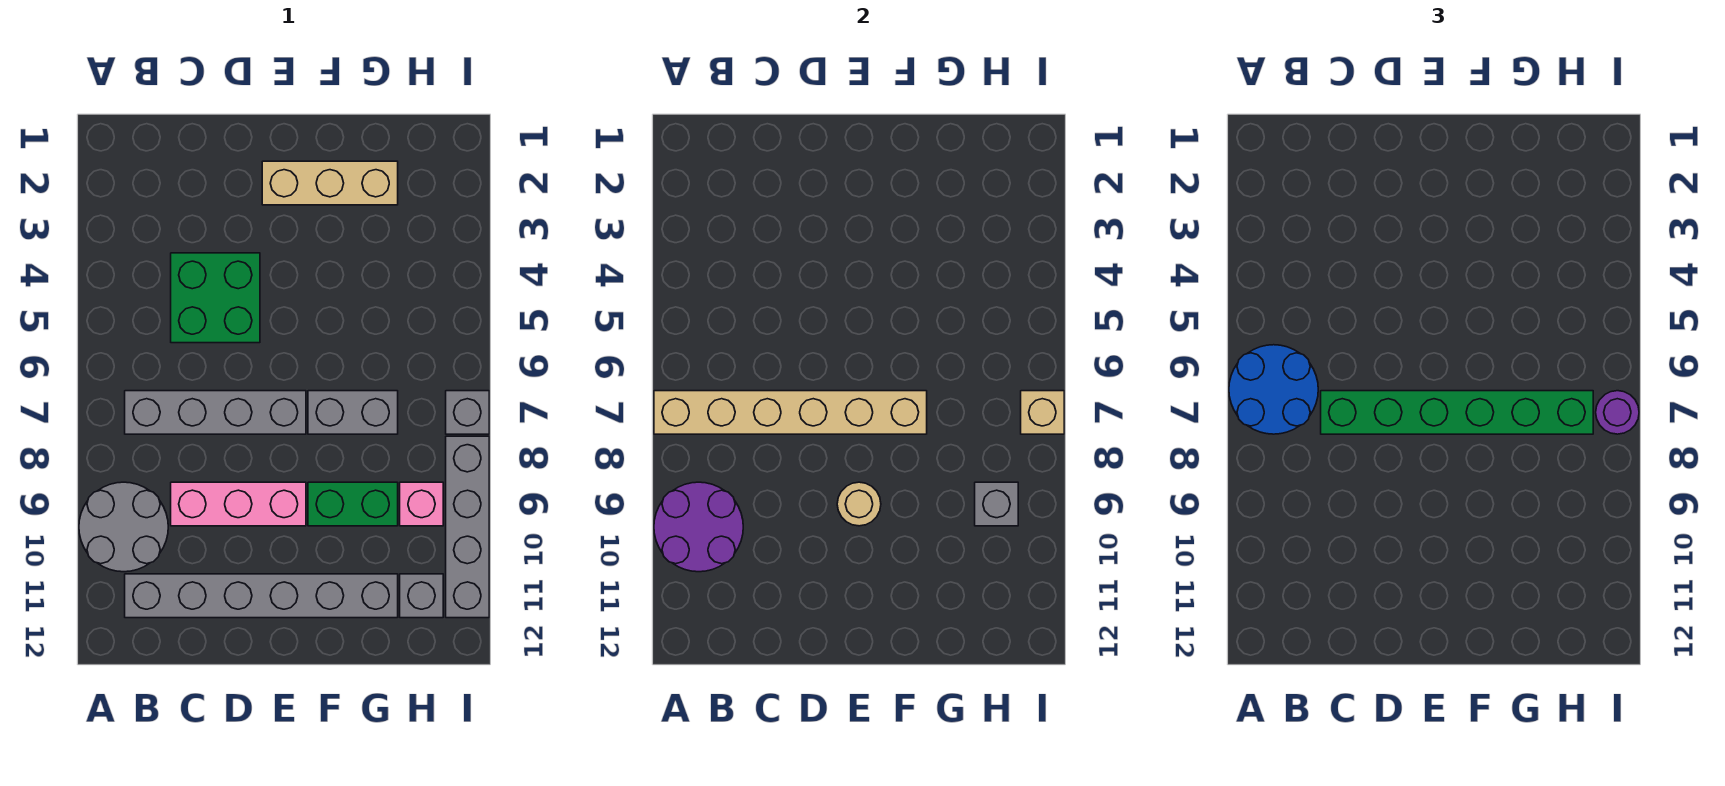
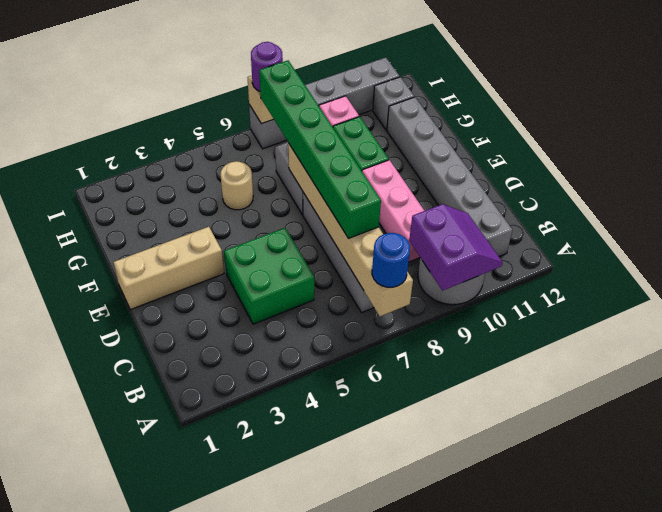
blue 2x2 round brick [1229,345,1318,434] -> blue 1x1 round brick [372,233,410,287]
purple 2x2 round brick [654,482,743,572] -> purple 2x2 slope [409,204,502,291]
tan 1x3 brick [262,161,398,205] -> tan 1x3 brick turned to [114,227,224,310]
tan 1x1 round brick [837,482,881,526] -> tan 1x1 round brick moved to [220,161,253,210]
grey 1x1 brick [975,482,1018,526] -> none

